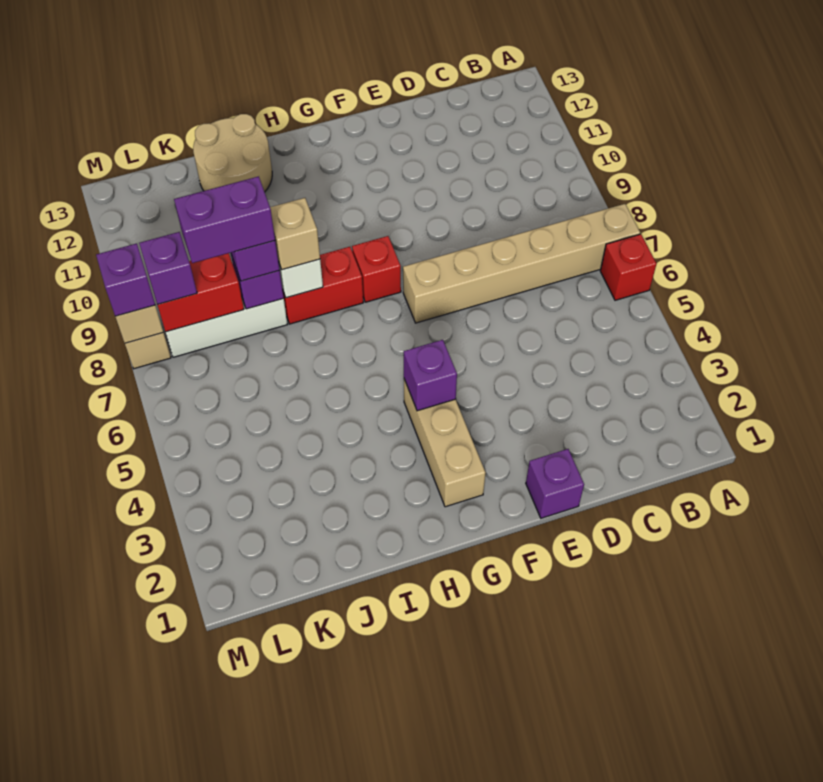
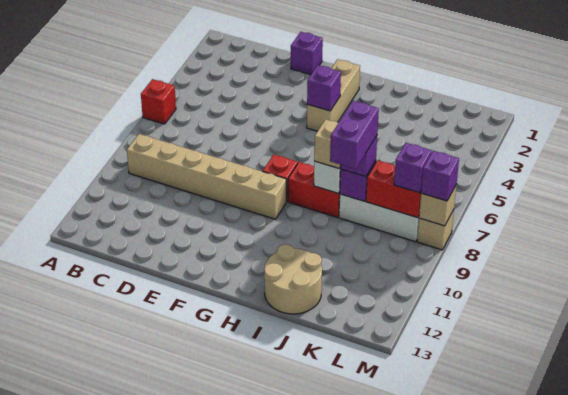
tan 1x6 brick [403,204,640,323] -> tan 1x6 brick moved to [127,134,286,219]
purple 1x2 brick [174,176,275,263] -> purple 1x2 brick turned to [330,101,379,169]

